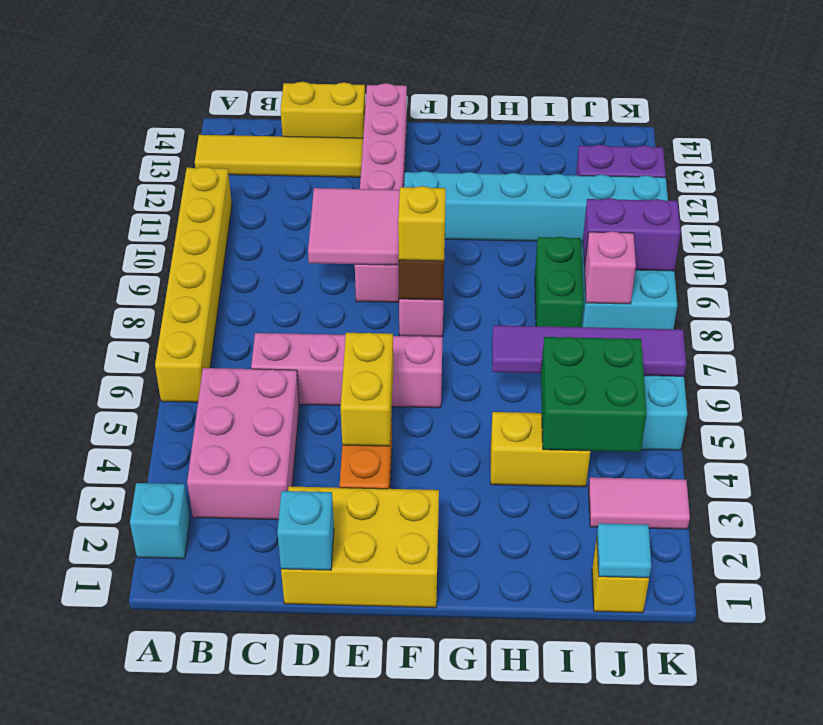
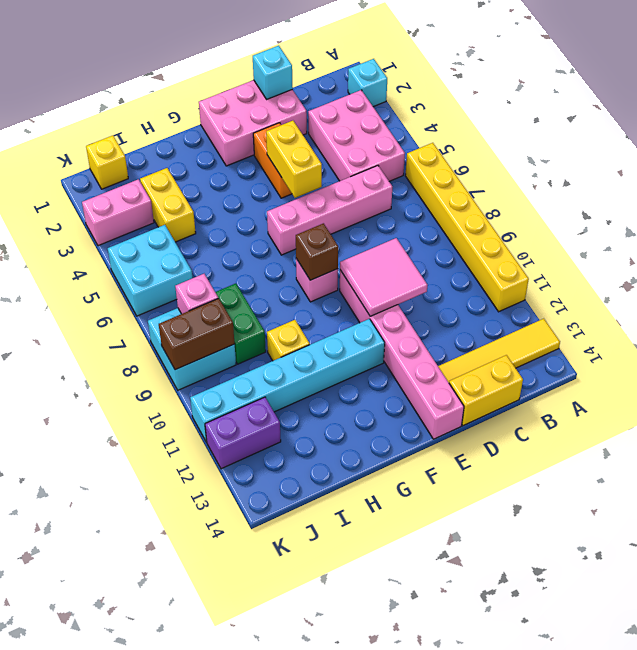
yellow 2x3 brick [281,486,439,608] -> pink 2x3 brick [199,80,307,166]
yellow 1x1 brick [398,186,446,261] -> yellow 1x1 brick moved to [267,320,310,361]
yellow 1x2 brick [491,412,590,487] -> yellow 1x2 brick turned to [140,168,196,242]
purple 1x4 tile [492,325,686,376] -> none
green 2x2 brick [541,337,647,452] -> none
cyan 1x1 tile [597,523,651,578] -> none
pink 1x2 tile [589,477,690,529] -> pink 1x2 brick [82,179,154,246]
purple 1x2 brick [583,198,681,271] -> brown 1x2 brick [159,298,235,370]

